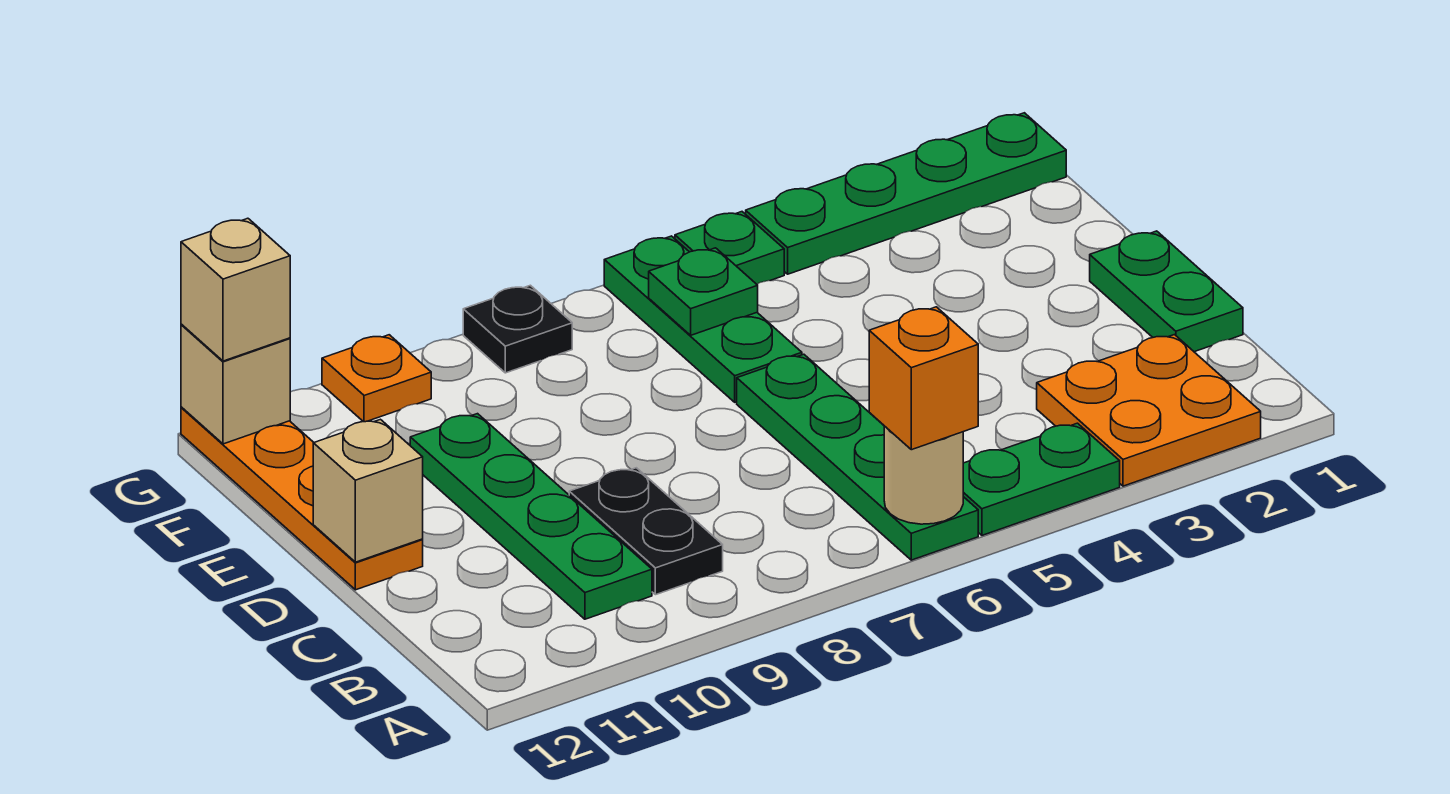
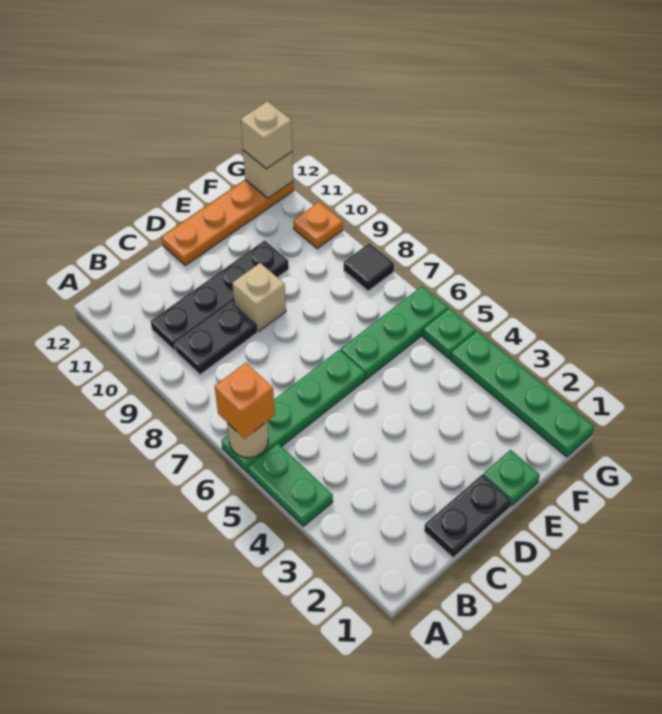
orange 2x2 plate [1037,335,1261,486] -> none
green 1x4 plate [410,414,652,619] -> black 1x4 plate [150,240,289,351]
green 1x2 plate [1090,231,1243,352] -> black 1x2 plate [424,474,511,558]
tan 1x1 brick [313,419,423,562] -> tan 1x1 brick moved to [232,263,286,331]
green 1x1 plate [649,248,758,335] -> green 1x1 plate moved to [483,450,540,506]
black 1x1 plate [463,285,572,373] -> black 1x1 tile [344,243,394,291]

